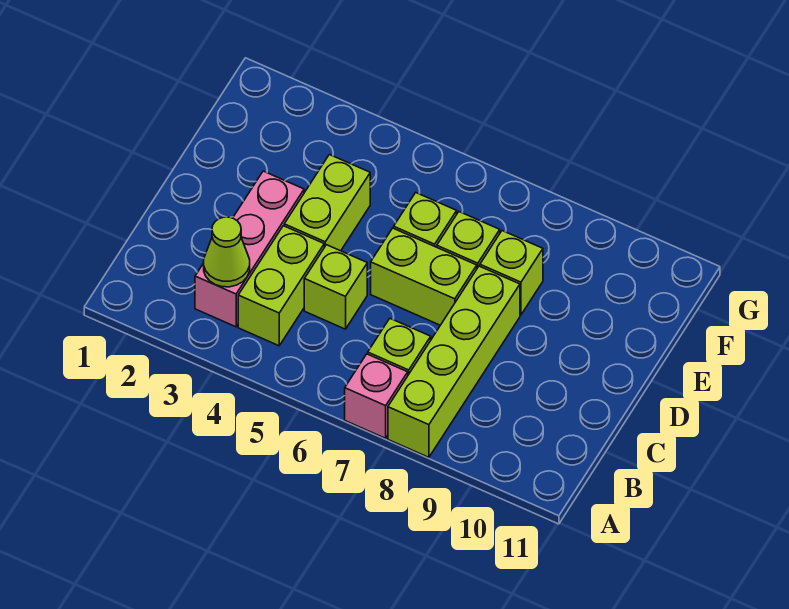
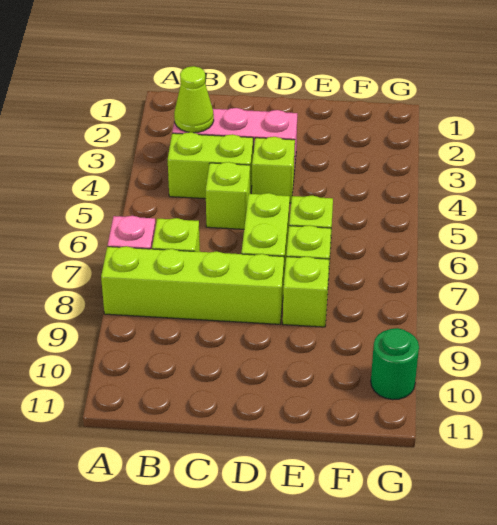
lime 1x2 brick [284,155,370,251] -> lime 1x1 brick [252,137,295,203]
none -> green 1x1 round brick [371,328,419,400]

